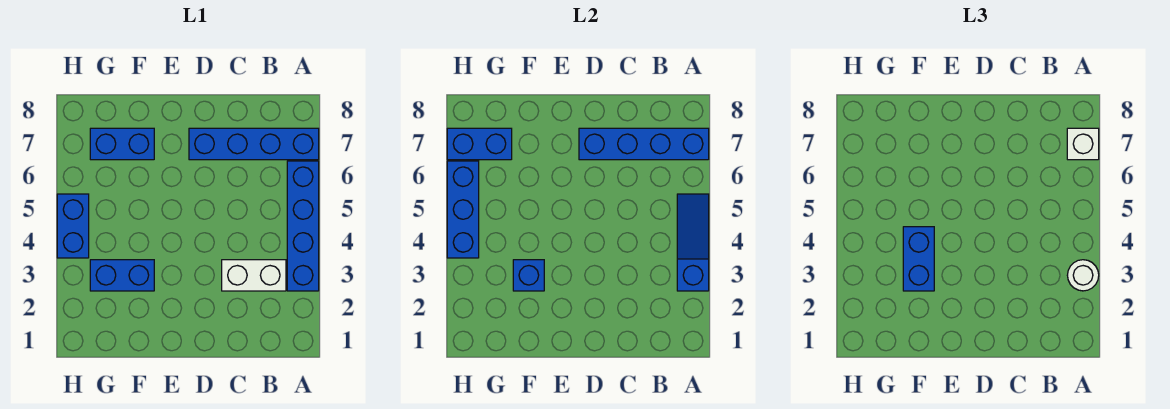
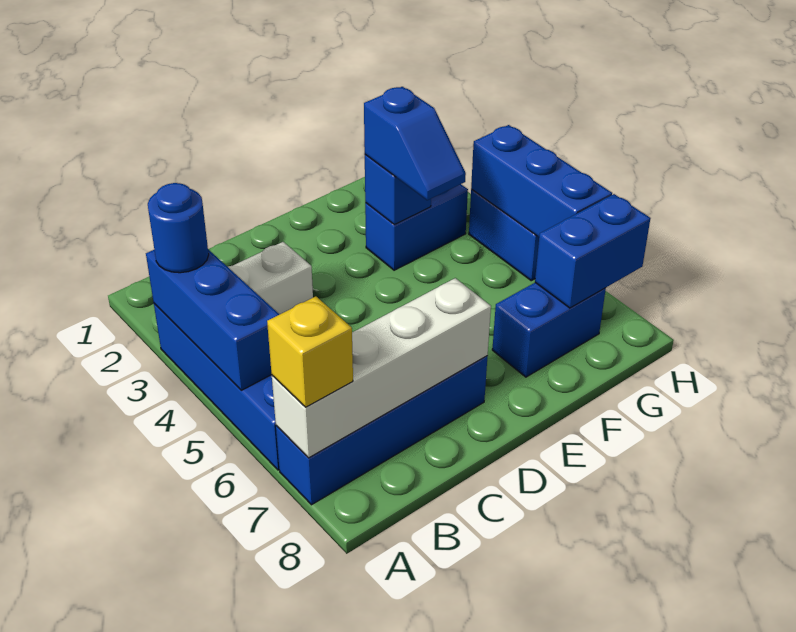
blue 1x3 slope [677,194,709,291] -> blue 1x3 brick [146,249,279,390]
white 1x1 round brick [1067,260,1099,291] -> blue 1x1 round brick [148,183,209,273]
blue 1x4 brick [579,128,709,160] -> white 1x4 brick [272,278,491,458]
white 1x1 brick [1067,128,1099,160] -> yellow 1x1 brick [267,296,353,407]
blue 1x2 brick [903,227,934,291] -> blue 1x2 slope [364,87,466,200]

